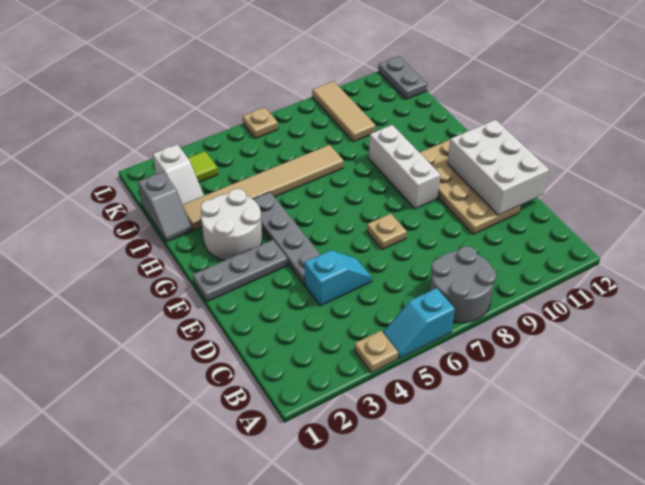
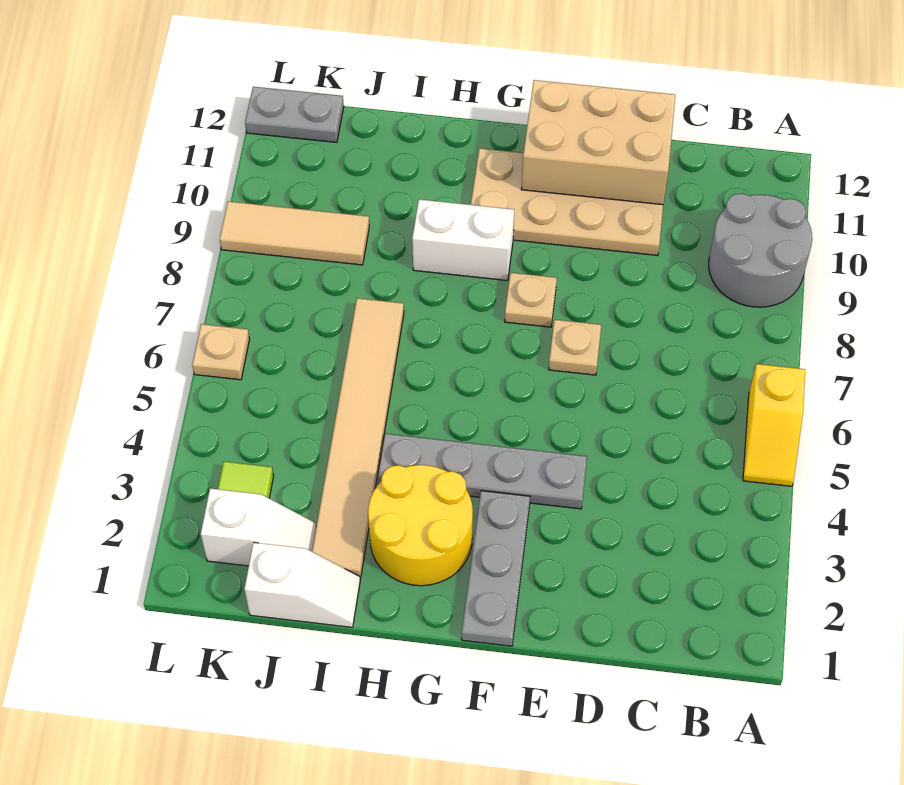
tan 1x1 plate [354,331,398,372] -> tan 1x1 plate moved to [505,273,557,327]
cyan 1x2 slope [383,288,455,359] -> yellow 1x2 slope [743,364,805,486]
grey 2x2 round brick [430,246,496,323] -> grey 2x2 round brick moved to [709,193,812,307]
cyan 1x2 slope [305,250,372,306] -> none
white 2x3 brick [447,120,549,215] -> tan 2x3 brick [521,80,676,205]
white 1x3 brick [369,125,440,209] -> white 1x2 brick [412,199,514,280]
white 2x2 round brick [201,189,262,260] -> yellow 2x2 round brick [368,465,473,586]
grey 1x2 slope [138,172,192,242] -> white 1x2 slope [244,542,360,627]

